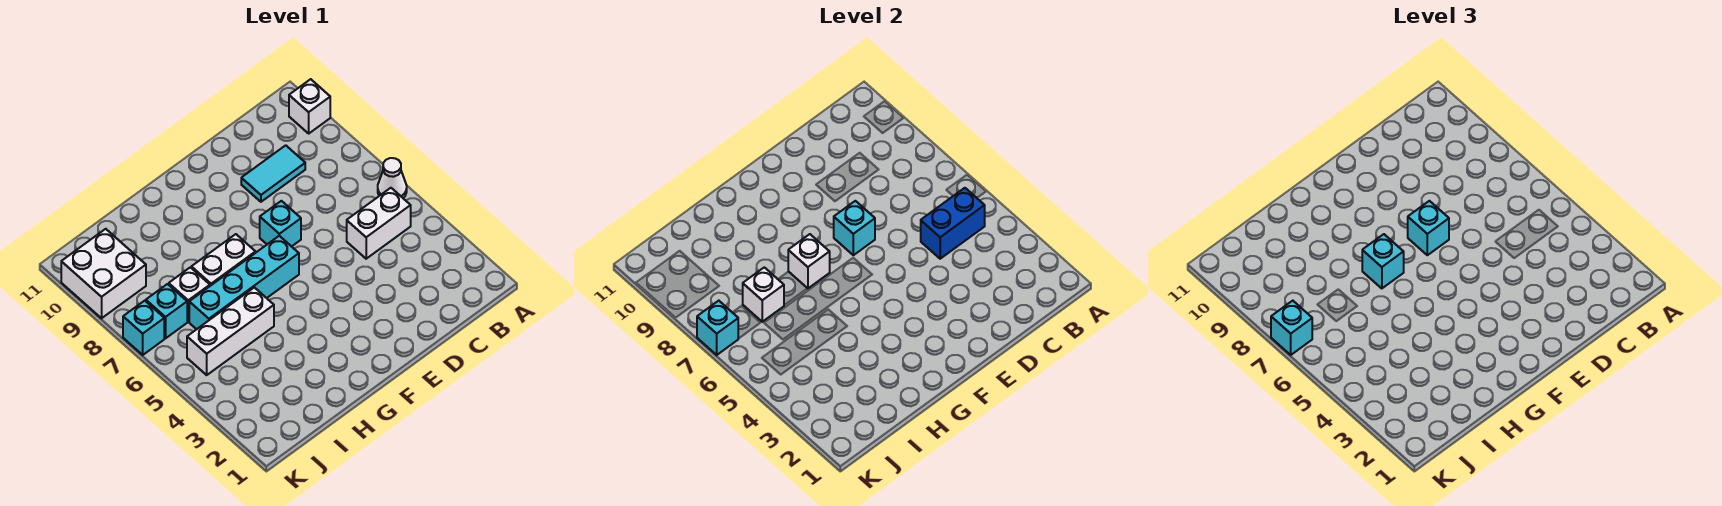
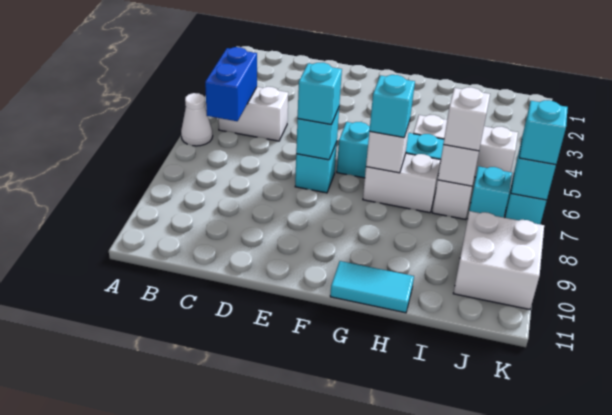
white 1x1 brick [289,79,330,133] -> white 1x1 brick moved to [443,87,490,151]
blue 1x2 brick [921,188,985,259] -> blue 1x2 brick turned to [205,47,257,121]
cyan 1x2 tile [241,145,305,202] -> cyan 1x2 tile moved to [330,261,414,313]

